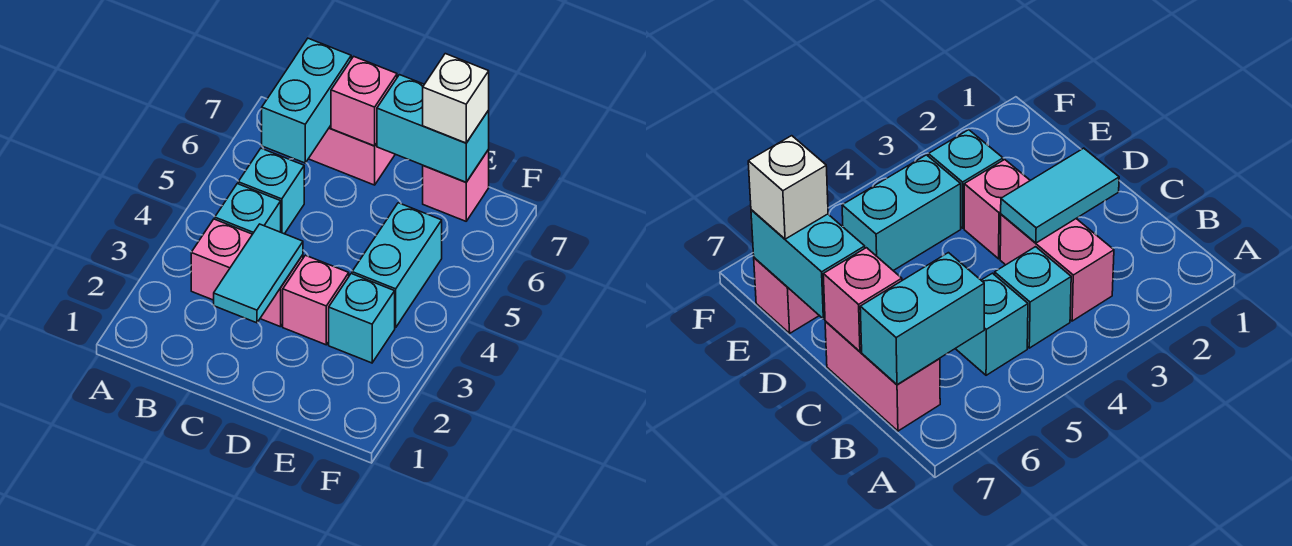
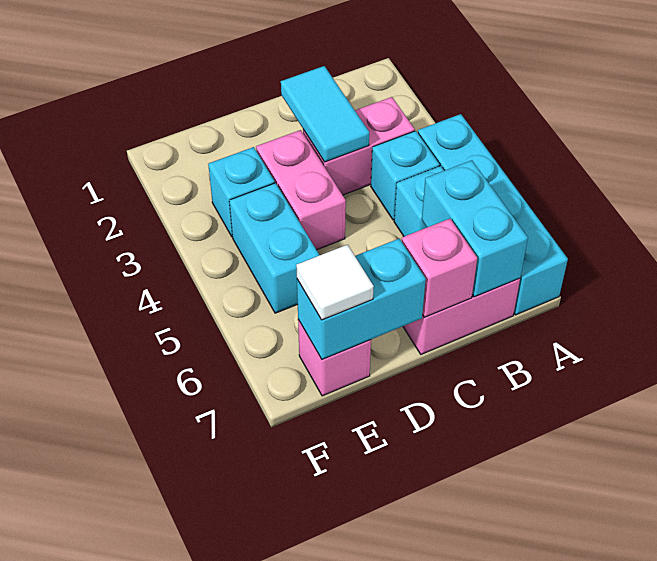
none -> cyan 1x4 brick [418,114,568,315]
pink 1x1 brick [283,255,349,345] -> pink 1x2 brick [256,130,346,250]
white 1x1 brick [423,54,489,143] -> white 1x1 tile [296,245,374,320]

